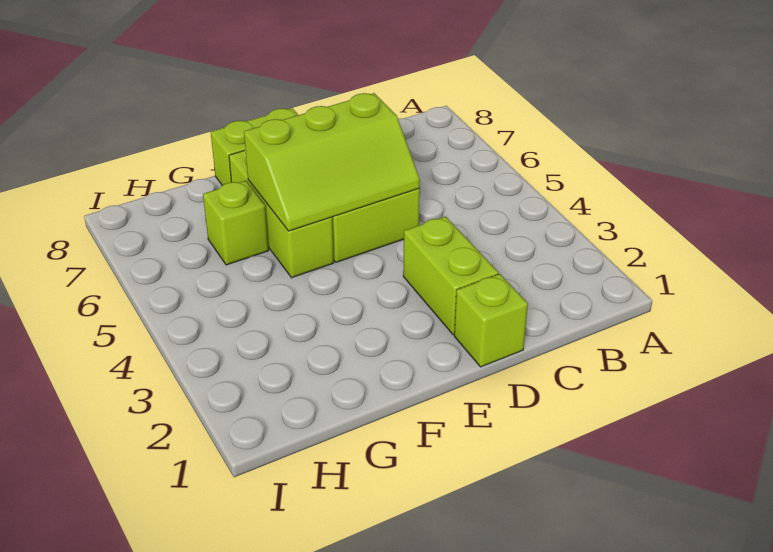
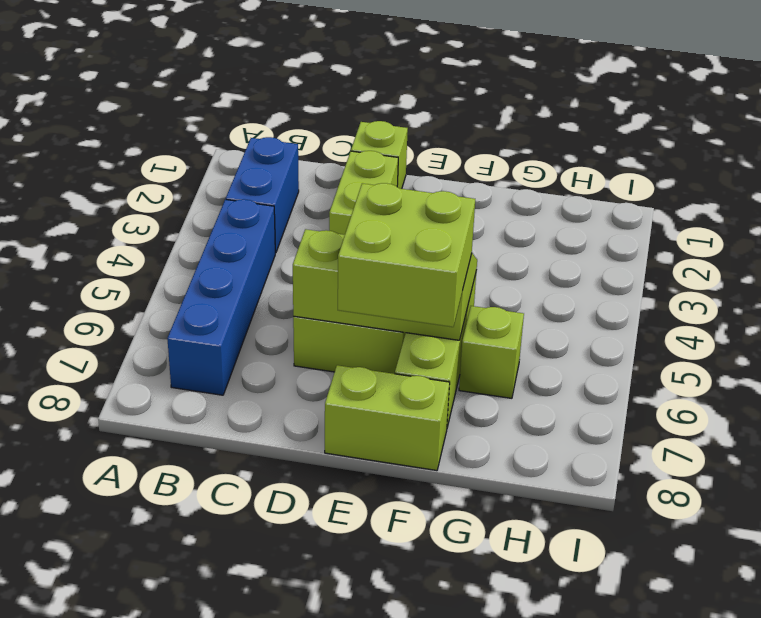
none -> blue 1x2 brick [226,137,299,253]
none -> blue 1x4 brick [167,199,275,395]
none -> lime 2x2 brick [338,183,475,327]

